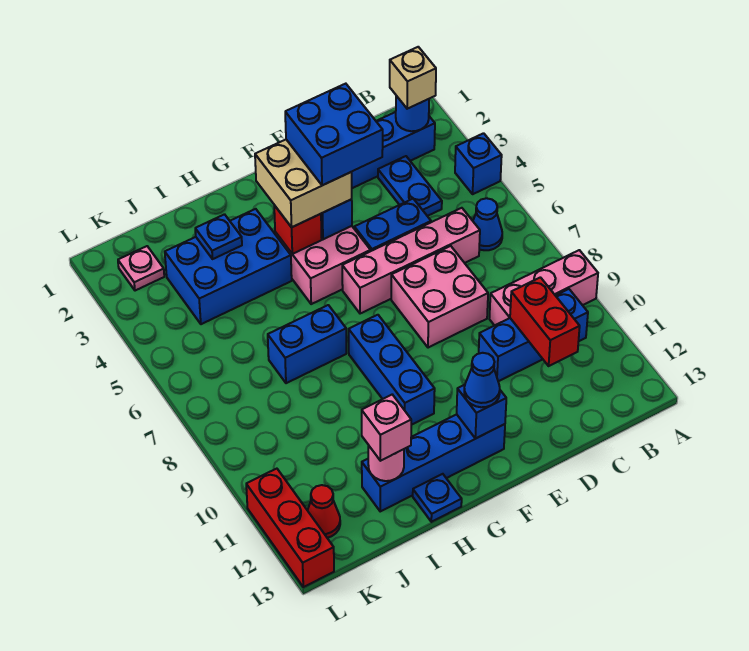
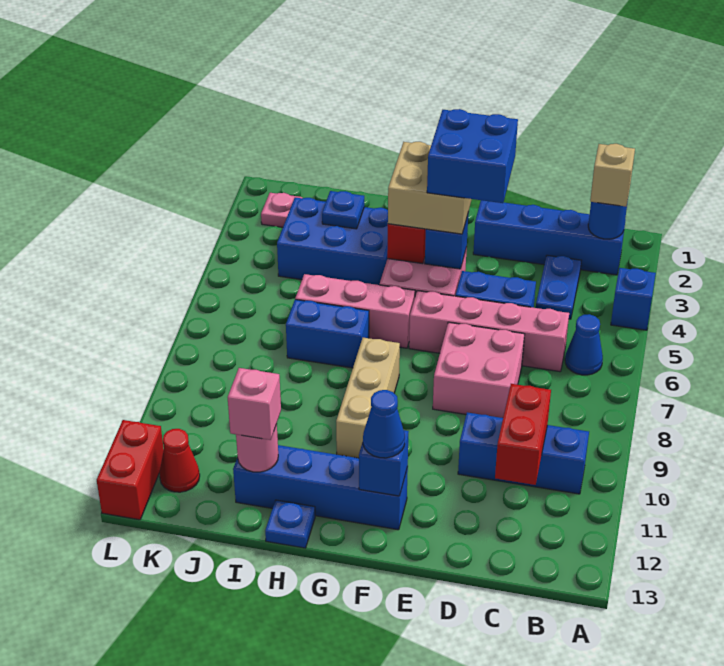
pink 1x3 brick [489,250,598,326] -> pink 1x3 brick moved to [295,274,415,348]
blue 1x3 brick [349,315,435,425] -> tan 1x3 brick [336,338,400,458]
red 1x3 brick [246,469,334,587] -> red 1x2 brick [97,420,164,520]

